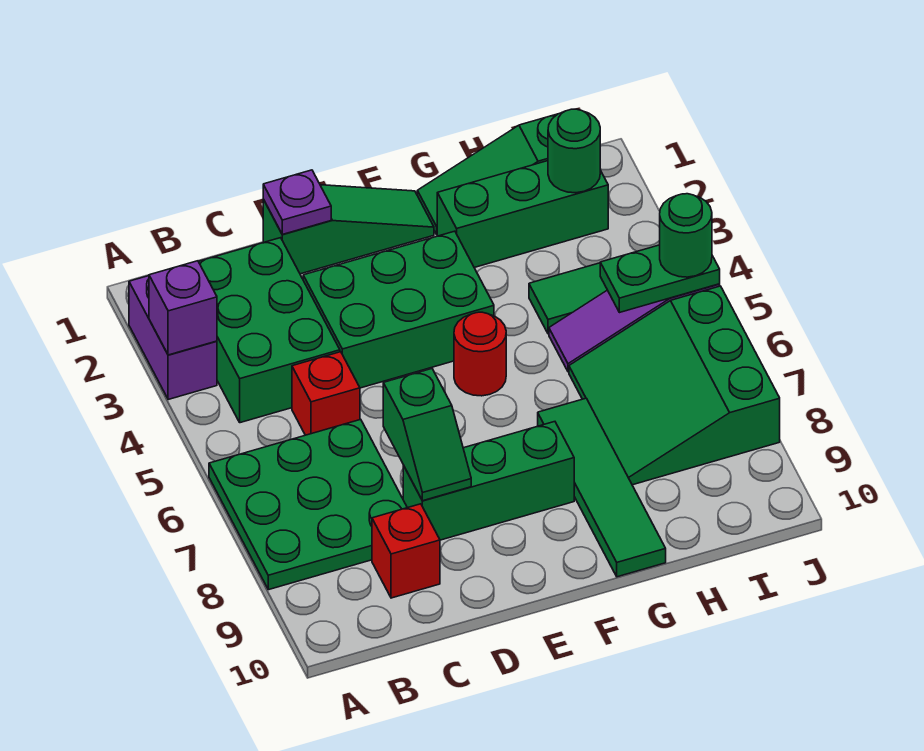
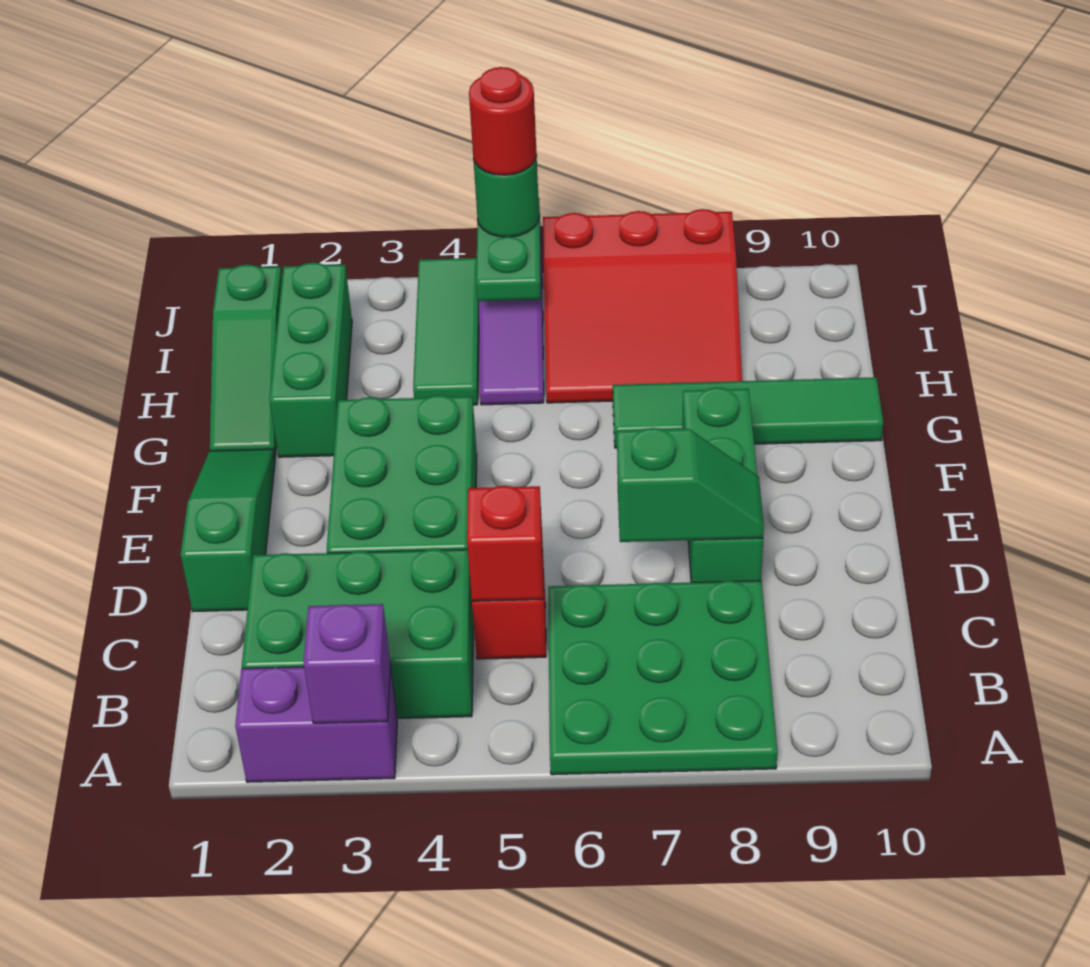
red 1x1 brick [372,504,440,598] -> red 1x1 brick moved to [467,486,543,601]
purple 1x1 plate [263,170,331,234] -> none
red 1x1 round brick [454,312,506,396] -> red 1x1 round brick moved to [469,67,537,175]
green 3x3 slope [569,286,780,485] -> red 3x3 slope [543,209,742,403]
green 1x1 round brick [548,109,600,193] -> none

